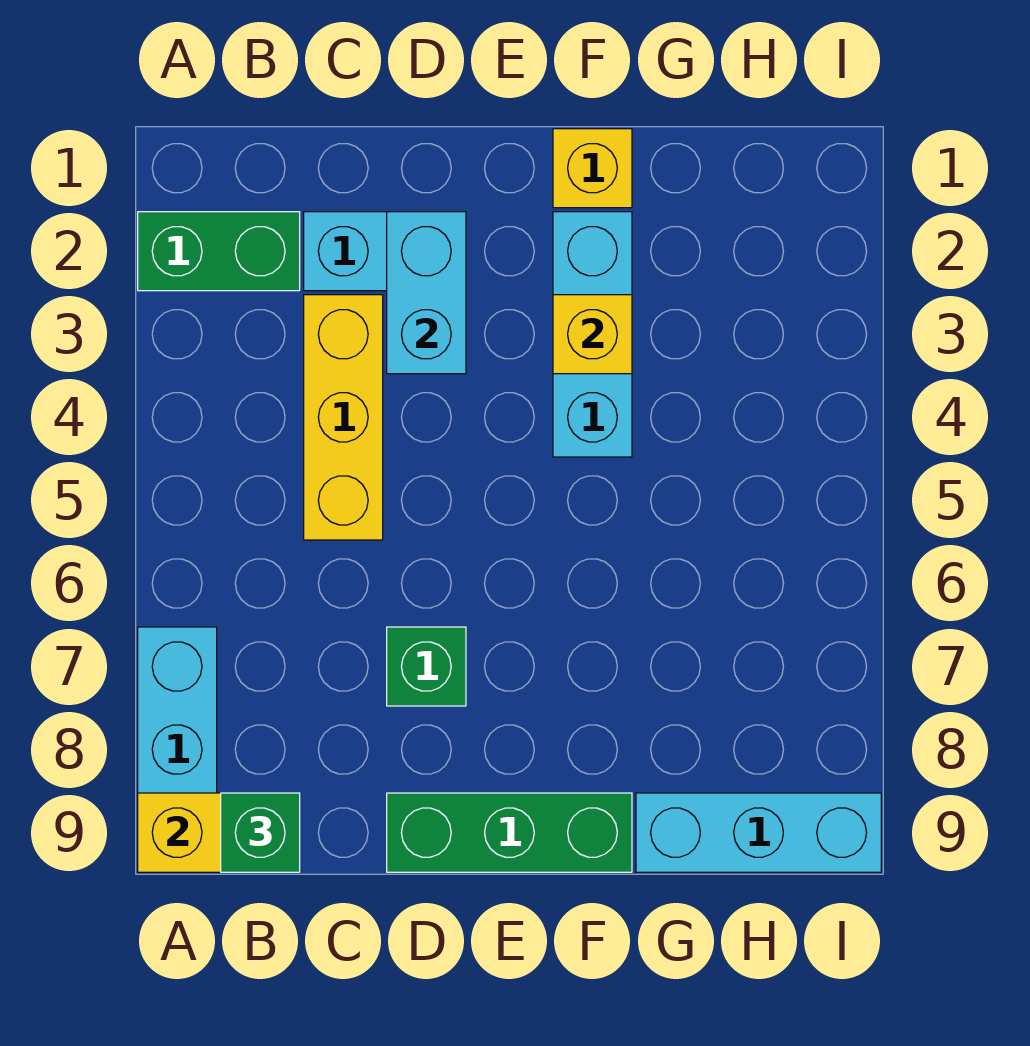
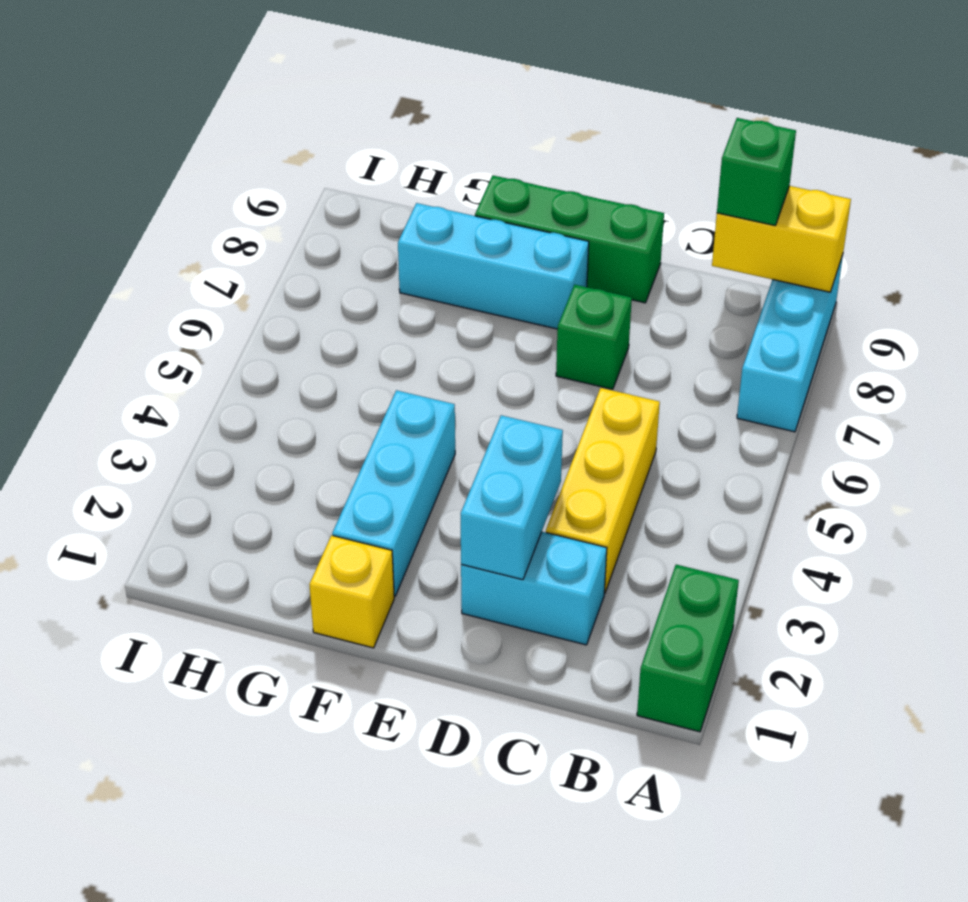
green 1x2 brick [138,212,300,291] -> green 1x2 brick turned to [637,565,739,732]
yellow 1x1 brick [553,295,632,374] -> none
cyan 1x3 brick [636,793,881,872] -> cyan 1x3 brick moved to [398,203,589,329]

